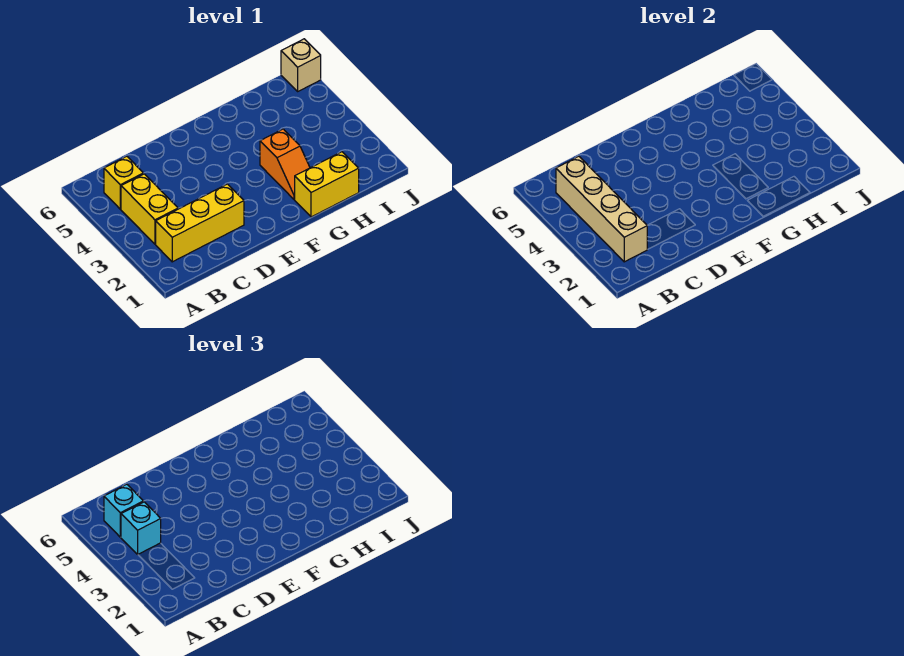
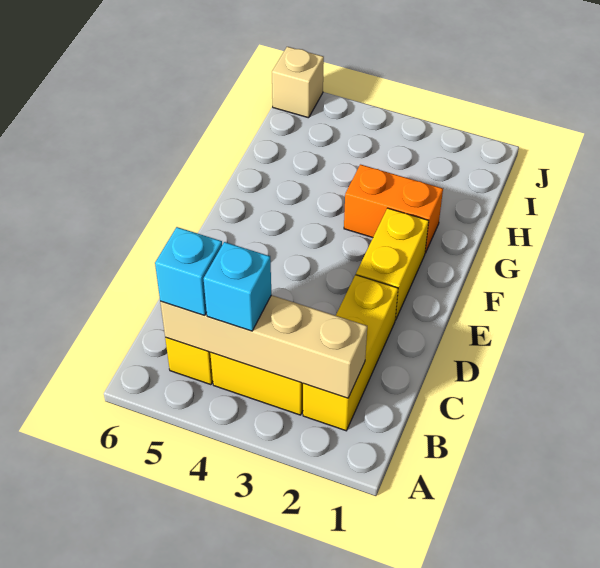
yellow 1x2 brick [295,152,359,217] -> yellow 1x2 brick moved to [356,208,429,320]
orange 1x2 slope [260,129,310,199] -> orange 1x2 brick [344,165,443,253]

